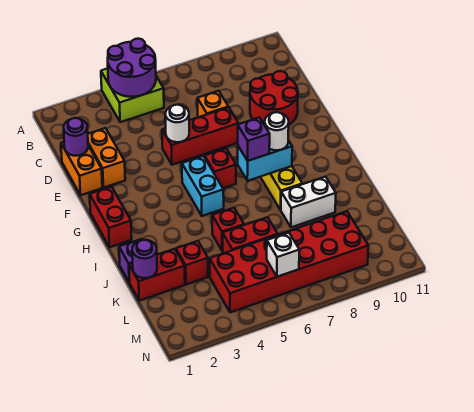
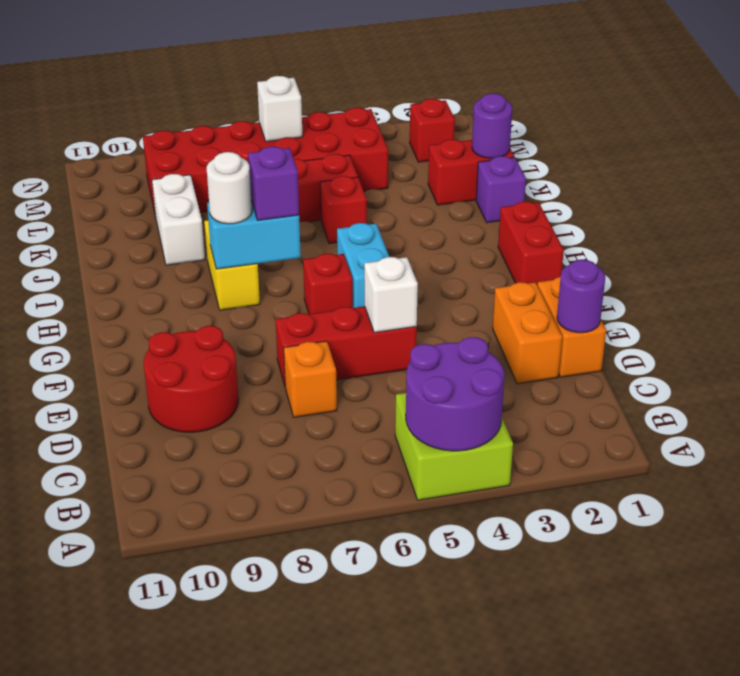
white 1x1 round brick [165,105,189,142] -> white 1x1 brick [364,257,418,333]
white 1x2 brick [281,177,336,227] -> white 1x2 brick turned to [152,174,205,265]
red 1x1 brick [176,241,208,285] -> red 1x1 brick moved to [410,99,455,162]

